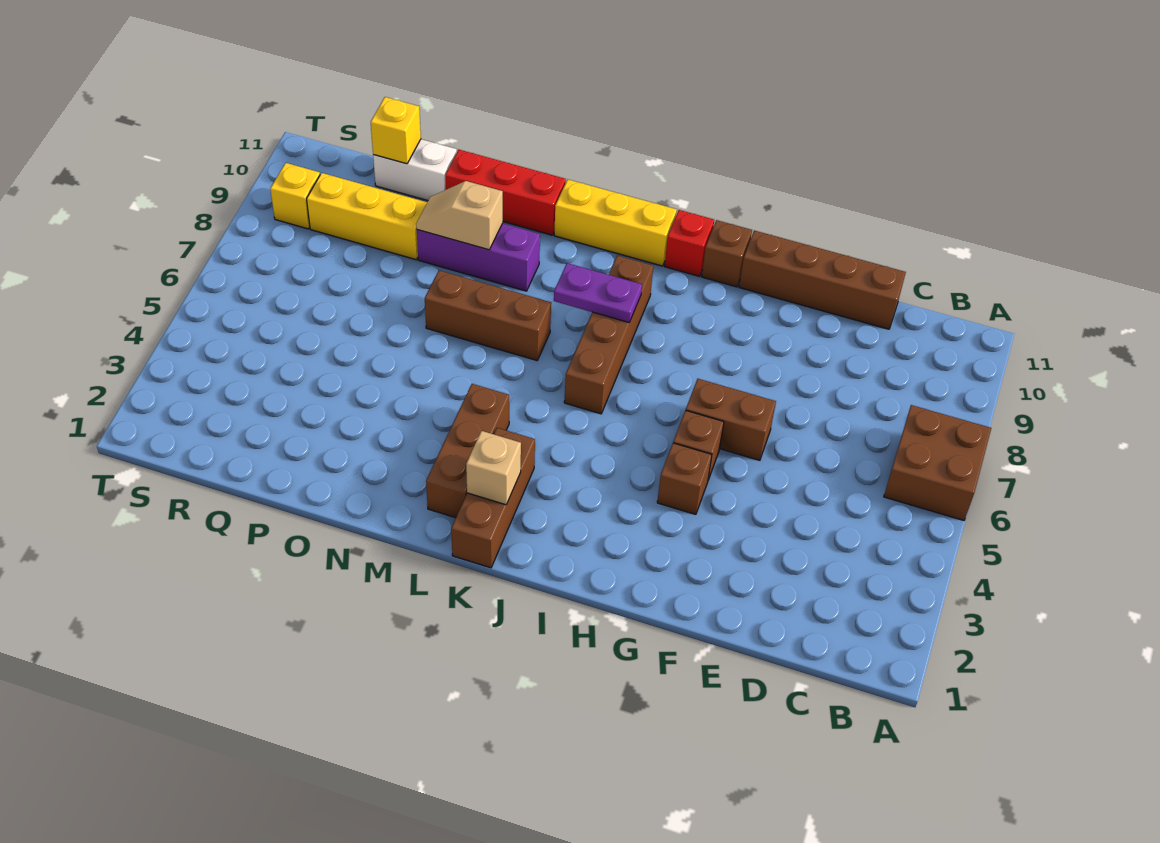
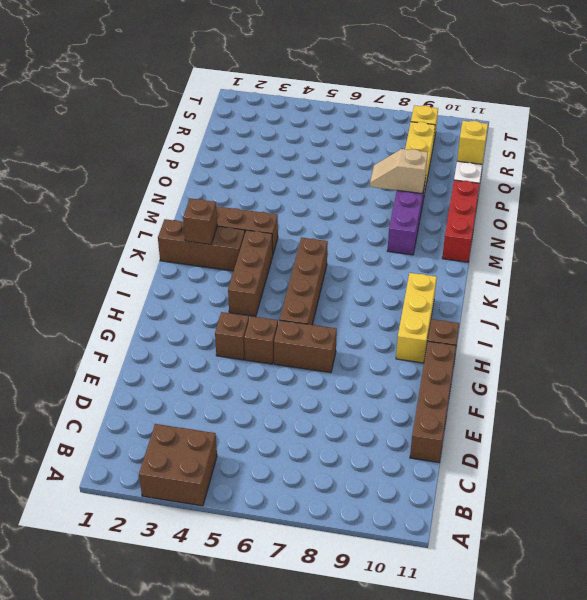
brown 2x2 brick [884,405,991,520] -> brown 2x2 brick moved to [139,424,217,506]
brown 1x2 brick [686,379,776,460] -> brown 1x2 brick turned to [274,320,337,373]
red 1x1 brick [665,210,714,277] -> none
brown 1x4 brick [564,255,653,414] -> brown 1x4 brick turned to [280,238,328,325]
purple 1x2 plate [554,263,642,322] -> none
yellow 1x3 brick [554,180,677,266] -> yellow 1x3 brick moved to [396,273,437,363]
tan 1x1 brick [466,431,521,505] -> brown 1x1 brick [183,198,217,245]
brown 1x3 brick [425,270,551,360] -> brown 1x3 brick moved to [228,230,273,317]
tan 1x2 slope [416,181,503,250] -> tan 1x2 slope turned to [370,149,428,194]

